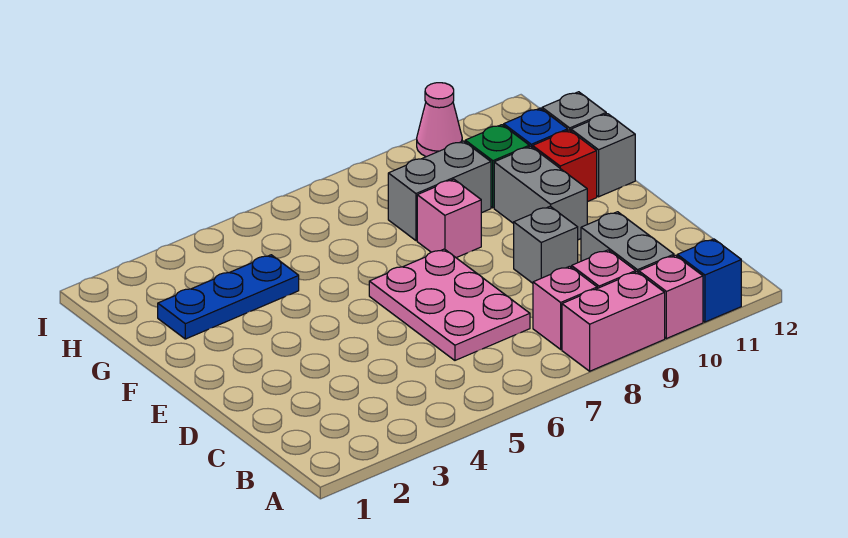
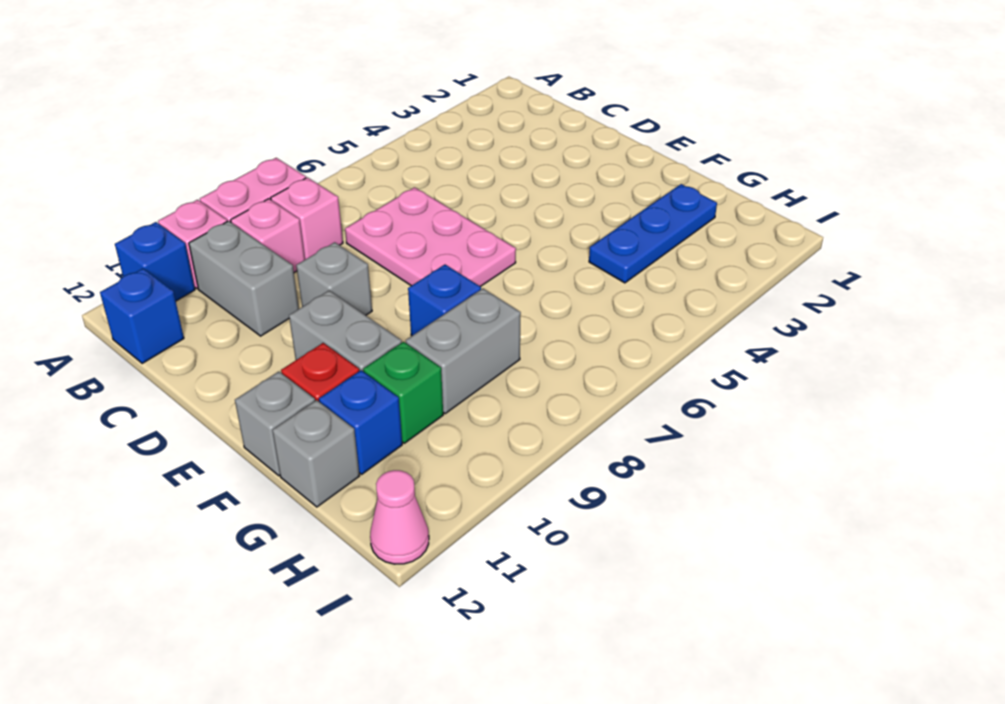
none -> blue 1x1 brick [100,269,184,364]
pink 1x1 brick [417,179,481,258] -> blue 1x1 brick [408,265,481,336]
pink 1x1 cone [417,83,462,157] -> pink 1x1 cone moved to [370,470,429,564]

